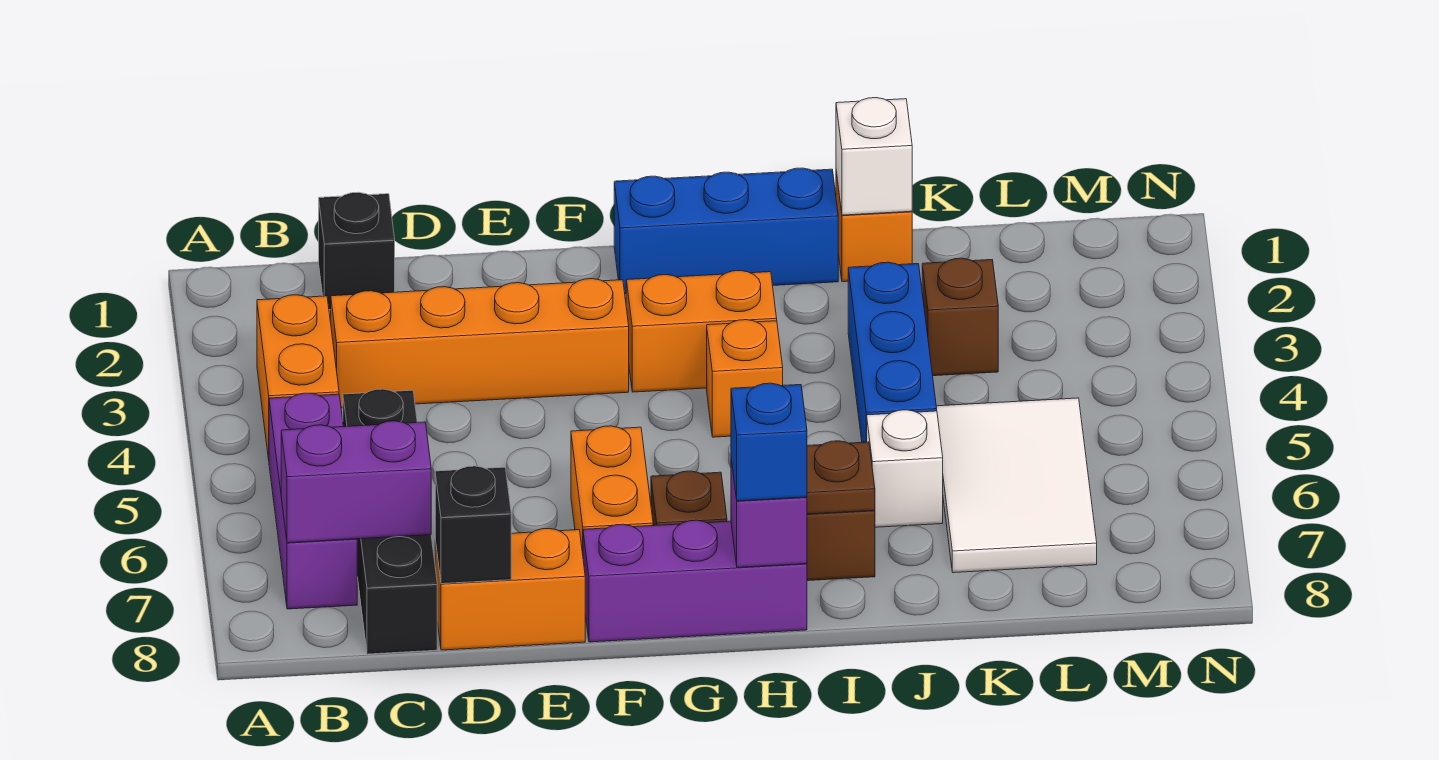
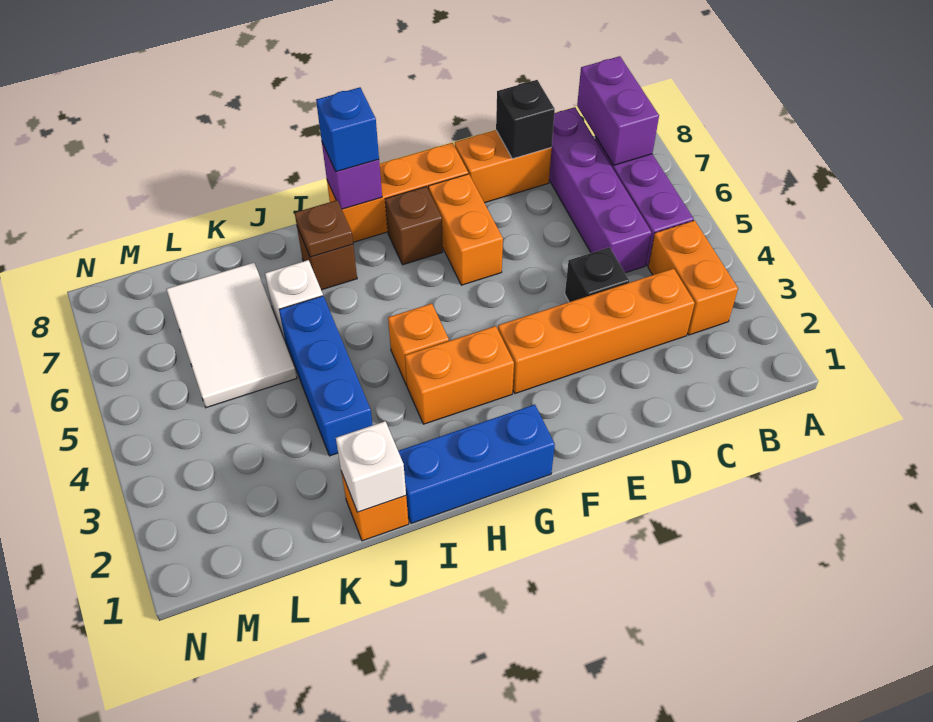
purple 1x2 brick [281,421,431,543] -> purple 1x2 brick turned to [577,56,659,165]
black 1x1 brick [319,192,395,310] -> black 1x1 brick moved to [565,247,629,302]
black 1x4 brick [343,389,437,654] -> purple 1x4 brick [549,107,652,273]
purple 1x3 brick [583,520,807,642] -> orange 1x3 brick [327,143,468,242]
brown 1x1 brick [922,258,998,376] -> none

